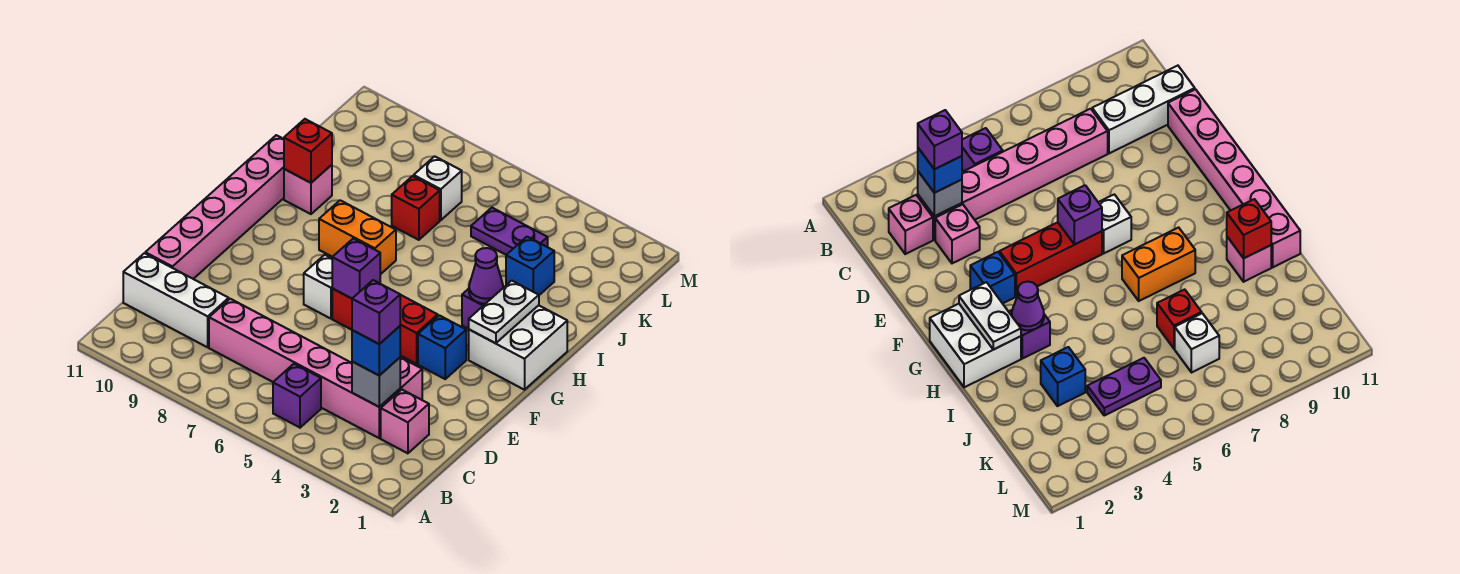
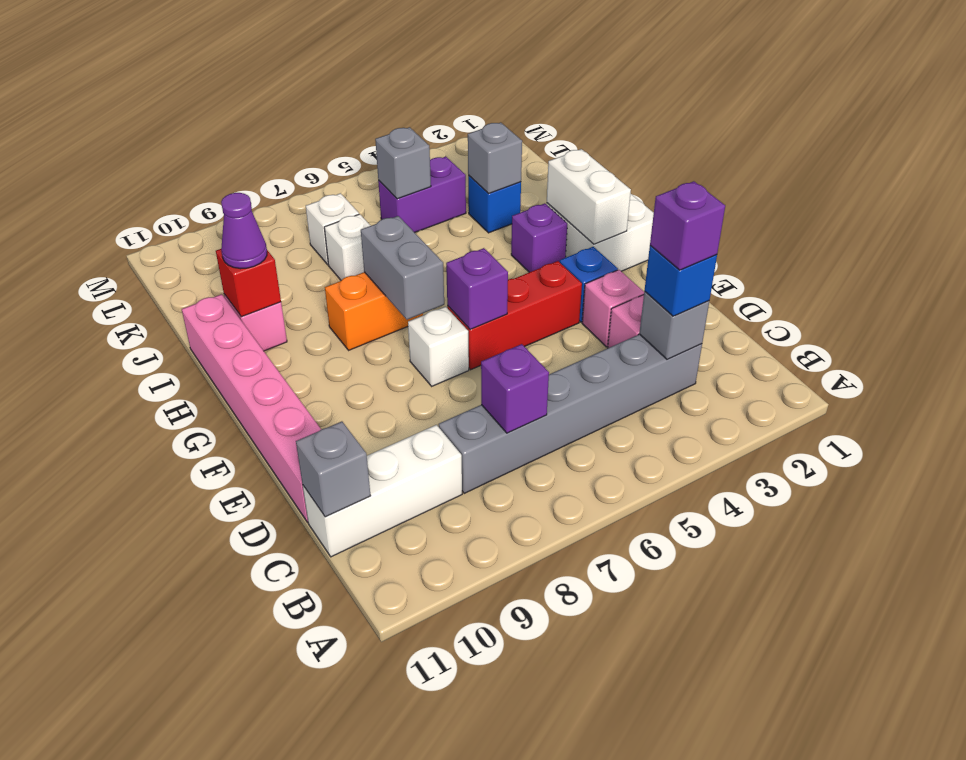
purple 1x1 brick [273,364,321,428] -> purple 1x1 brick moved to [481,344,549,433]
pink 1x1 brick [381,389,429,453] -> pink 1x1 brick moved to [582,270,644,347]
pink 1x6 brick [209,299,400,438] -> grey 1x6 brick [439,334,702,493]
none -> grey 1x1 brick [296,421,371,517]
white 1x2 plate [469,281,539,343] -> white 1x2 brick [547,149,631,244]
none -> grey 1x2 brick [361,216,444,320]
purple 1x1 cone [469,248,503,304] -> purple 1x1 cone moved to [221,193,267,269]
none -> grey 1x1 brick [468,122,522,194]
red 1x1 brick [392,176,440,240] -> white 1x1 brick [324,214,371,280]
purple 1x2 plate [471,208,548,255] -> purple 1x2 brick [378,157,466,233]
none -> grey 1x1 brick [375,127,431,199]

